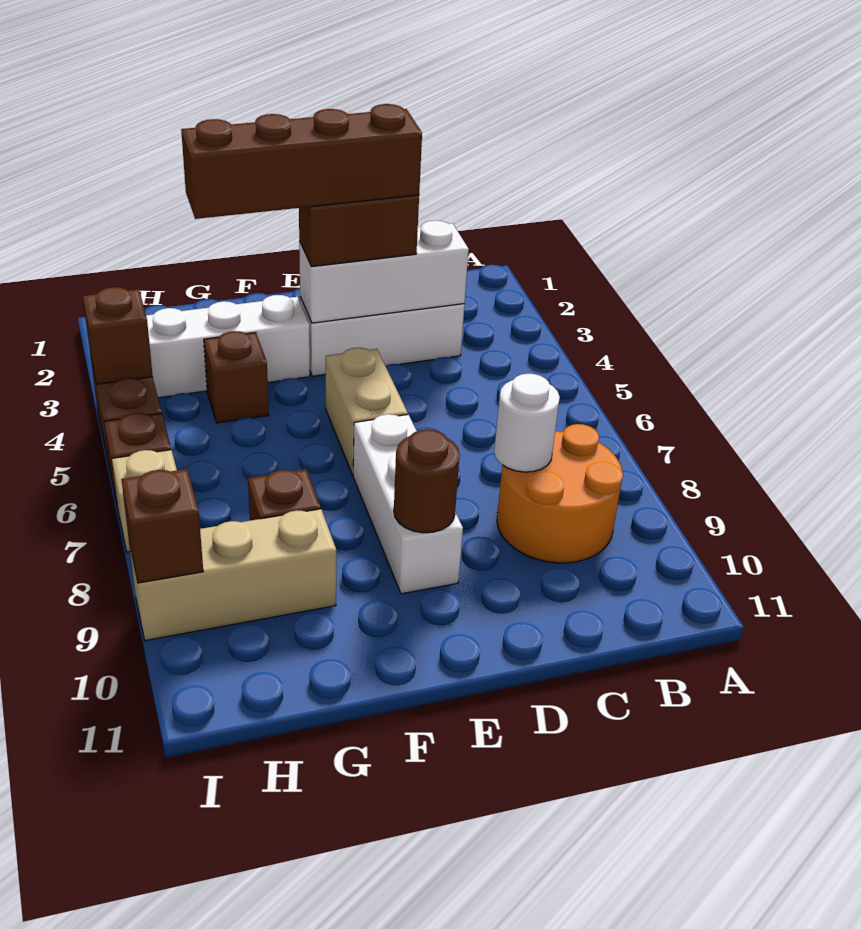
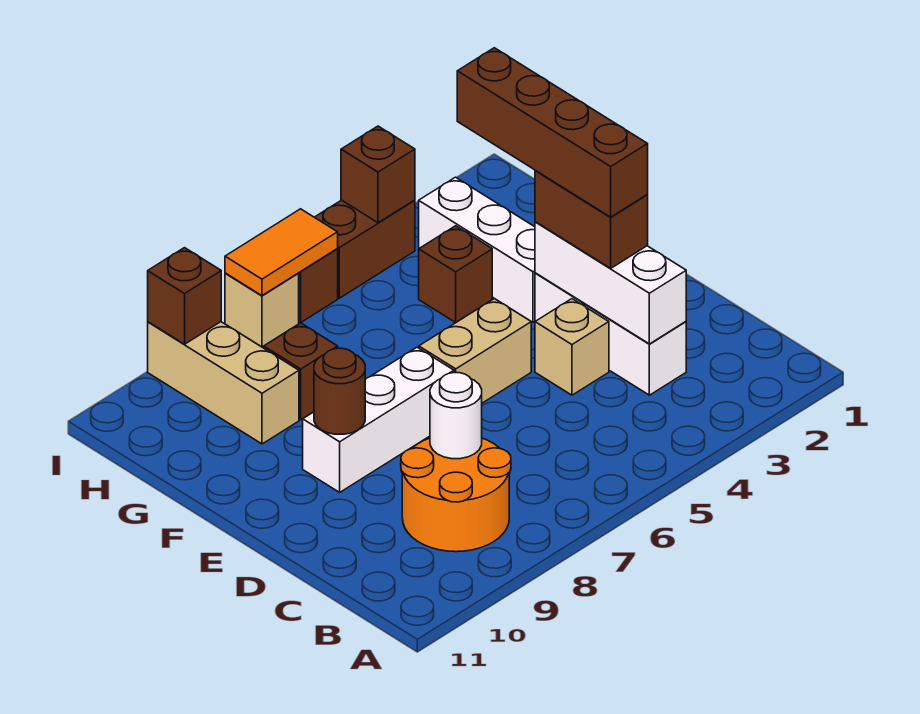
none -> tan 1x1 brick [535,299,609,395]
none -> orange 1x2 tile [225,209,338,296]

